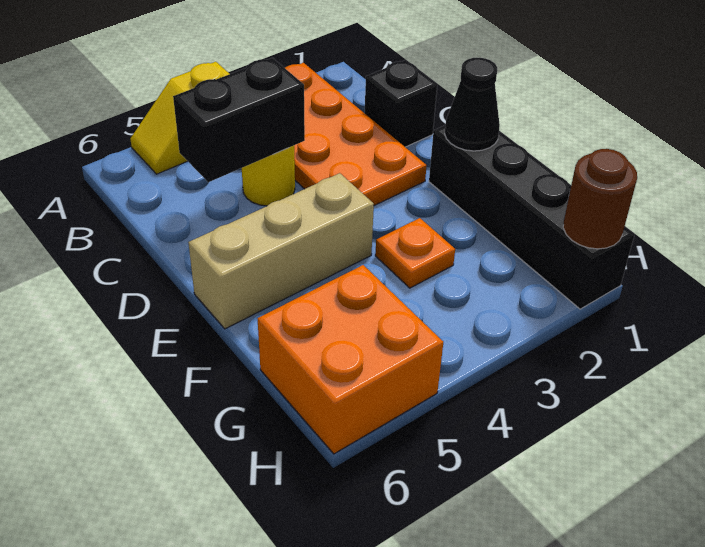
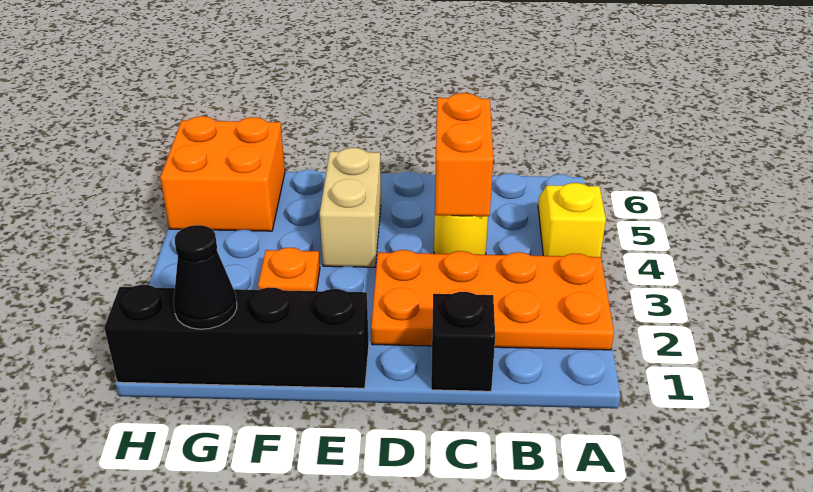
black 1x2 brick [173,58,305,182] -> orange 1x2 brick [435,93,493,216]
black 1x1 cone [445,58,500,151] -> black 1x1 cone moved to [173,225,237,329]
tan 1x3 brick [188,173,374,329] -> tan 1x2 brick [320,148,381,267]
brown 1x1 round brick [563,149,637,249] -> none

